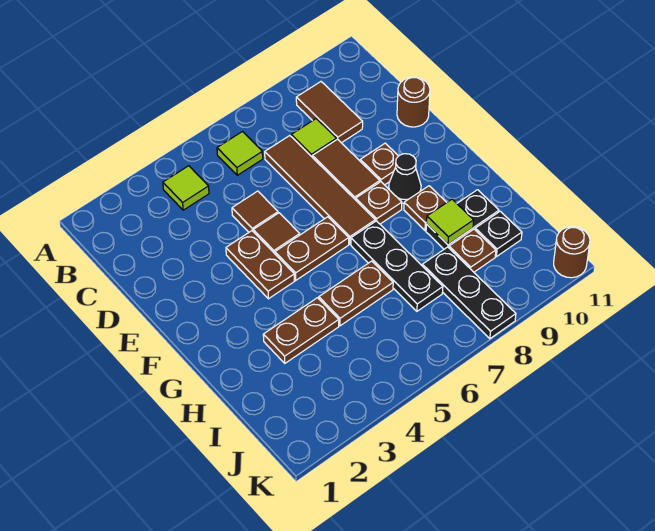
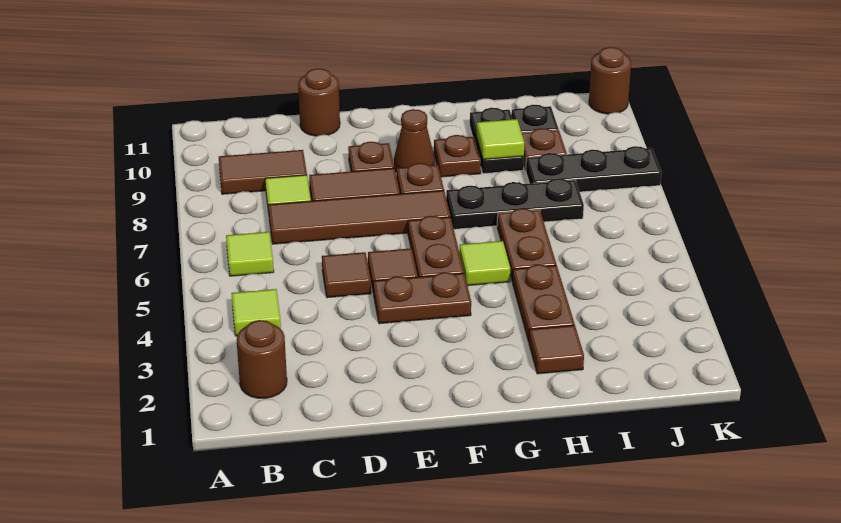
none -> brown 1x1 round brick [237,320,287,398]
black 1x1 cone [389,154,421,203] -> brown 1x1 cone [394,109,435,173]
none -> lime 1x1 tile [460,241,510,286]
none -> brown 1x1 tile [529,325,584,374]

